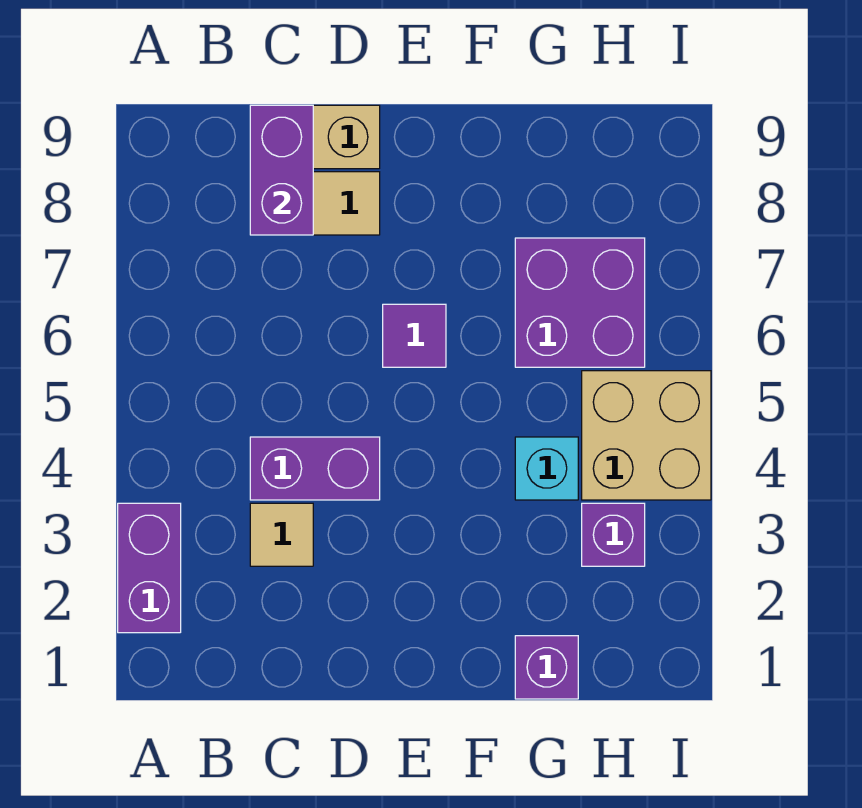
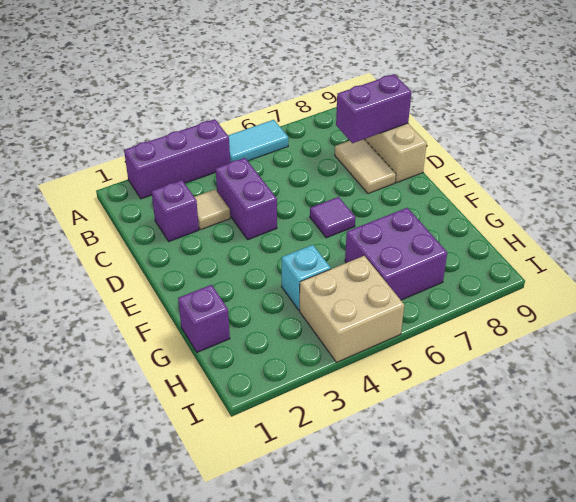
purple 1x2 brick [118,503,181,633] -> purple 1x3 brick [124,119,230,199]
none -> cyan 1x2 tile [228,120,288,162]
purple 1x1 brick [582,503,645,566] -> purple 1x1 brick moved to [151,180,199,241]

